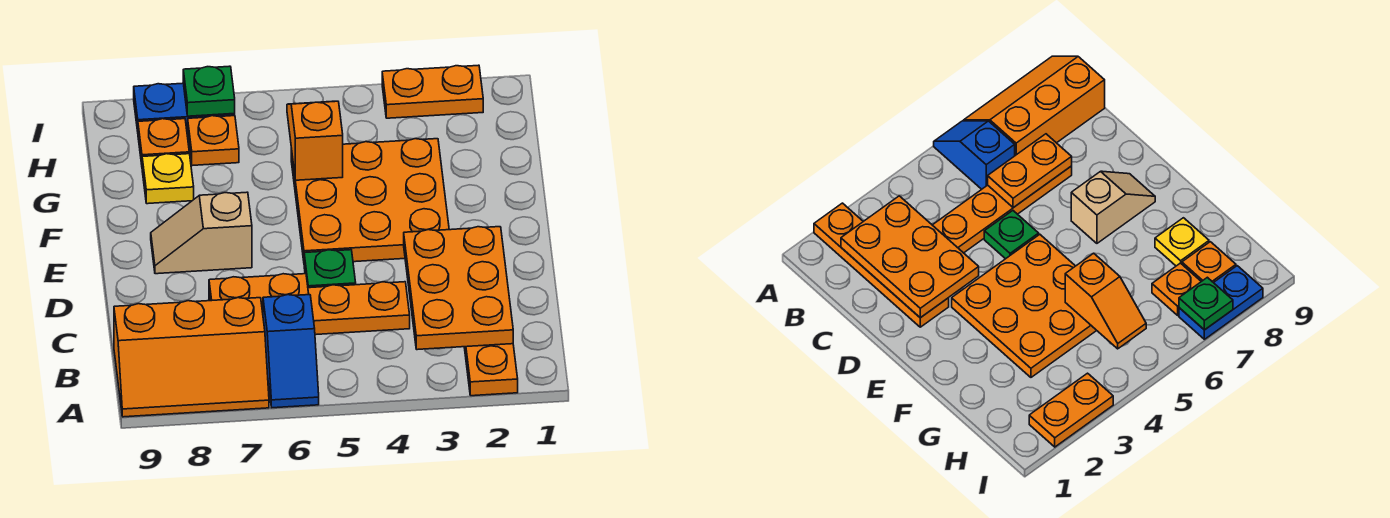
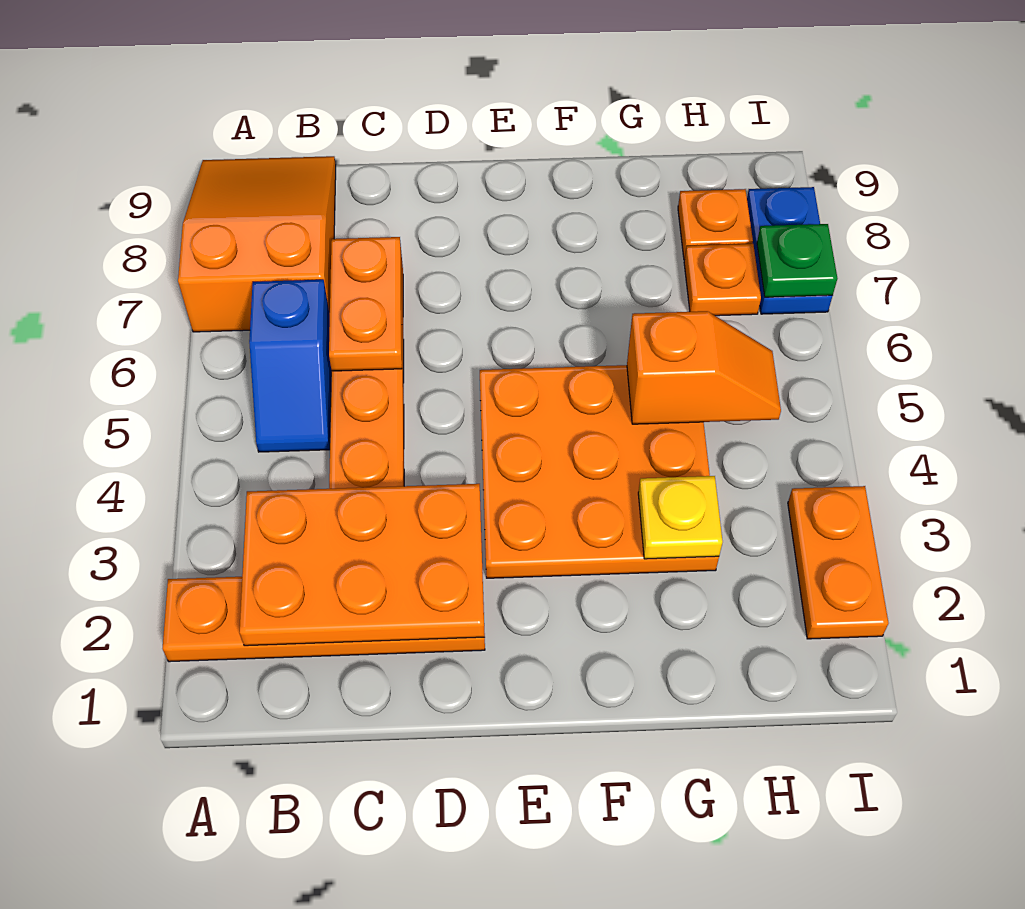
blue 1x2 slope [263,295,319,408] -> blue 1x2 slope turned to [249,280,331,452]
orange 2x3 slope [114,298,269,417] -> orange 2x3 slope turned to [178,156,336,332]
green 1x1 plate [304,250,356,288] -> none
tan 1x2 slope [151,192,252,274] -> none
yellow 1x1 plate [142,154,194,204] -> yellow 1x1 plate moved to [638,476,723,559]

